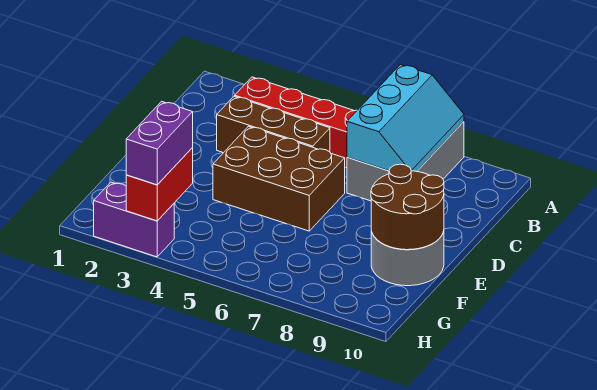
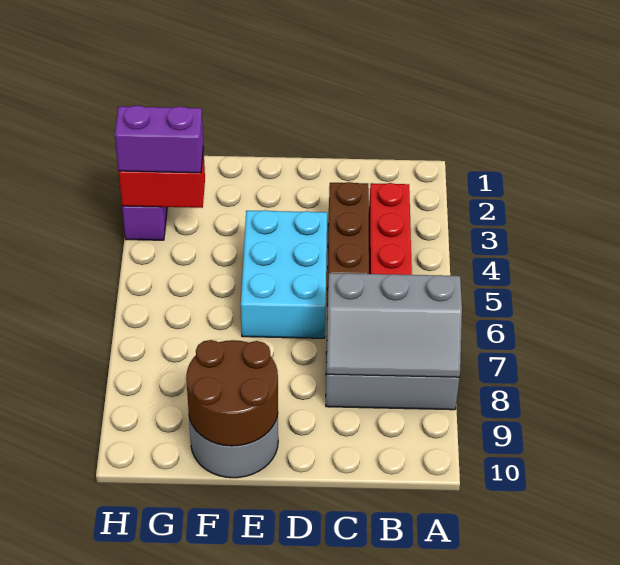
cyan 2x3 slope [347,65,464,171] -> grey 2x3 slope [327,273,462,377]
brown 2x3 brick [213,126,345,231] -> cyan 2x3 brick [241,210,327,338]

